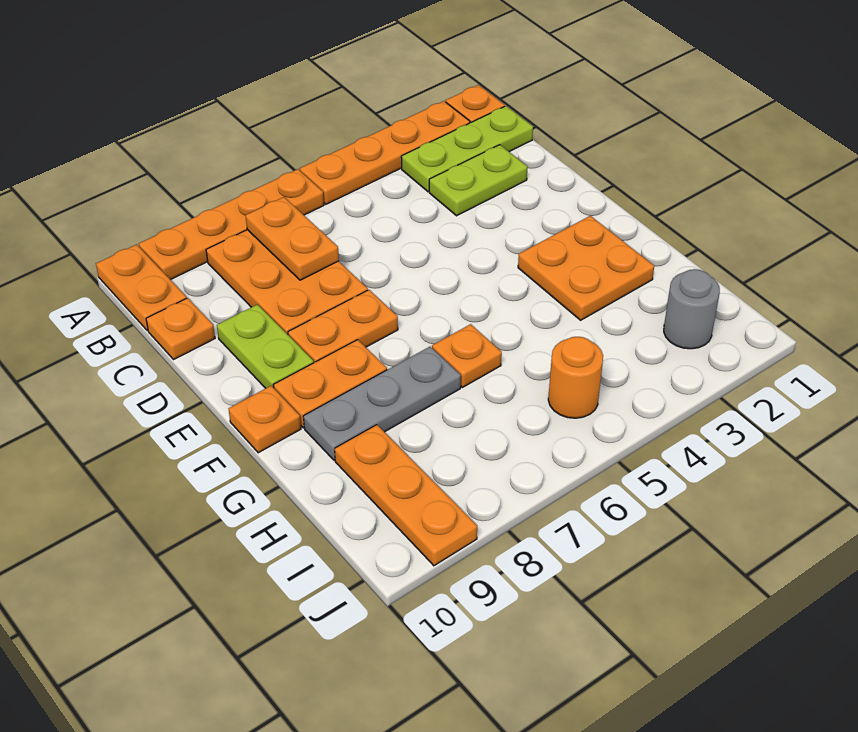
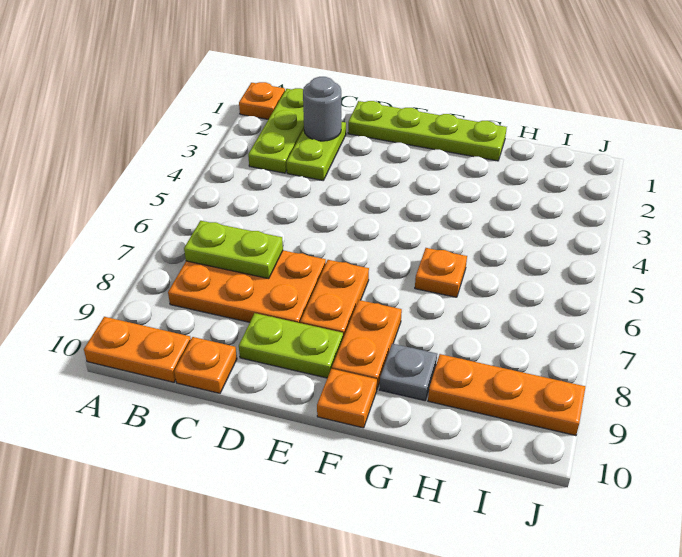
orange 1x4 plate [300,101,470,204] -> none
orange 1x4 plate [139,169,324,280] -> none
orange 1x2 plate [246,197,339,280] -> lime 1x2 plate [184,221,283,279]
none -> lime 1x4 plate [348,101,507,161]
orange 2x2 plate [518,216,654,320] -> none
grey 1x3 plate [303,347,461,460] -> grey 1x1 plate [379,344,437,401]
grey 1x1 round brick [664,269,720,349] -> grey 1x1 round brick moved to [303,77,341,141]
orange 1x1 round brick [548,337,603,418] -> none

